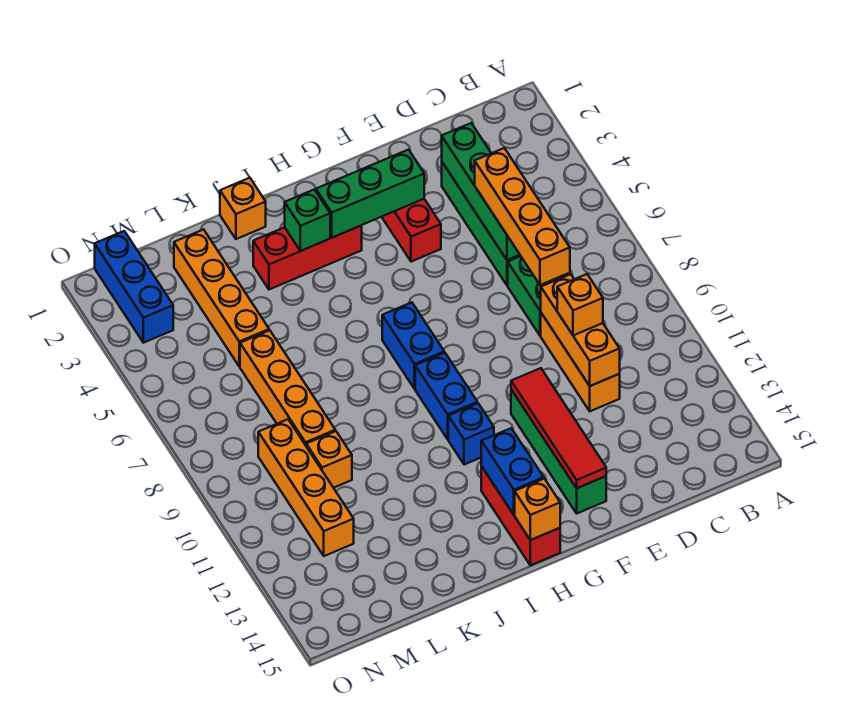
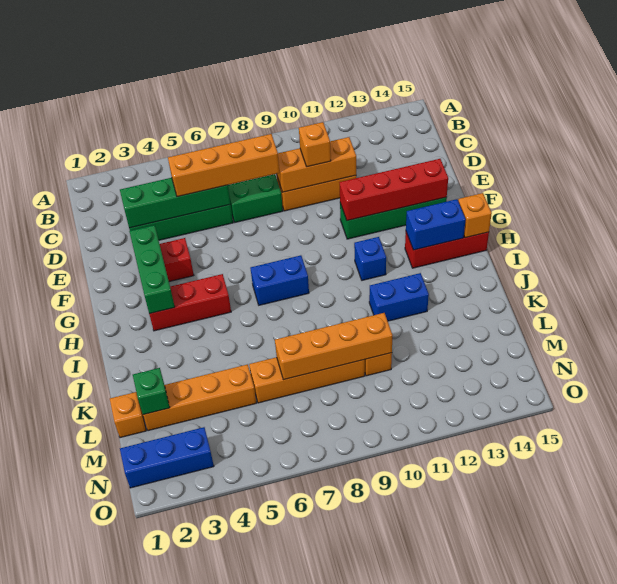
red 1x4 tile [511,368,606,488] -> red 1x4 brick [339,159,448,221]
red 1x3 brick [253,225,362,290] -> red 1x3 brick turned to [149,274,231,331]
blue 1x2 brick [415,353,477,439] -> blue 1x2 brick moved to [369,273,429,321]
green 1x1 brick [285,190,330,251] -> green 1x1 brick moved to [133,368,170,415]
orange 1x1 brick [220,178,266,239] -> orange 1x1 brick moved to [110,392,146,438]
orange 1x4 brick [258,419,354,556] -> orange 1x4 brick moved to [275,313,393,380]

